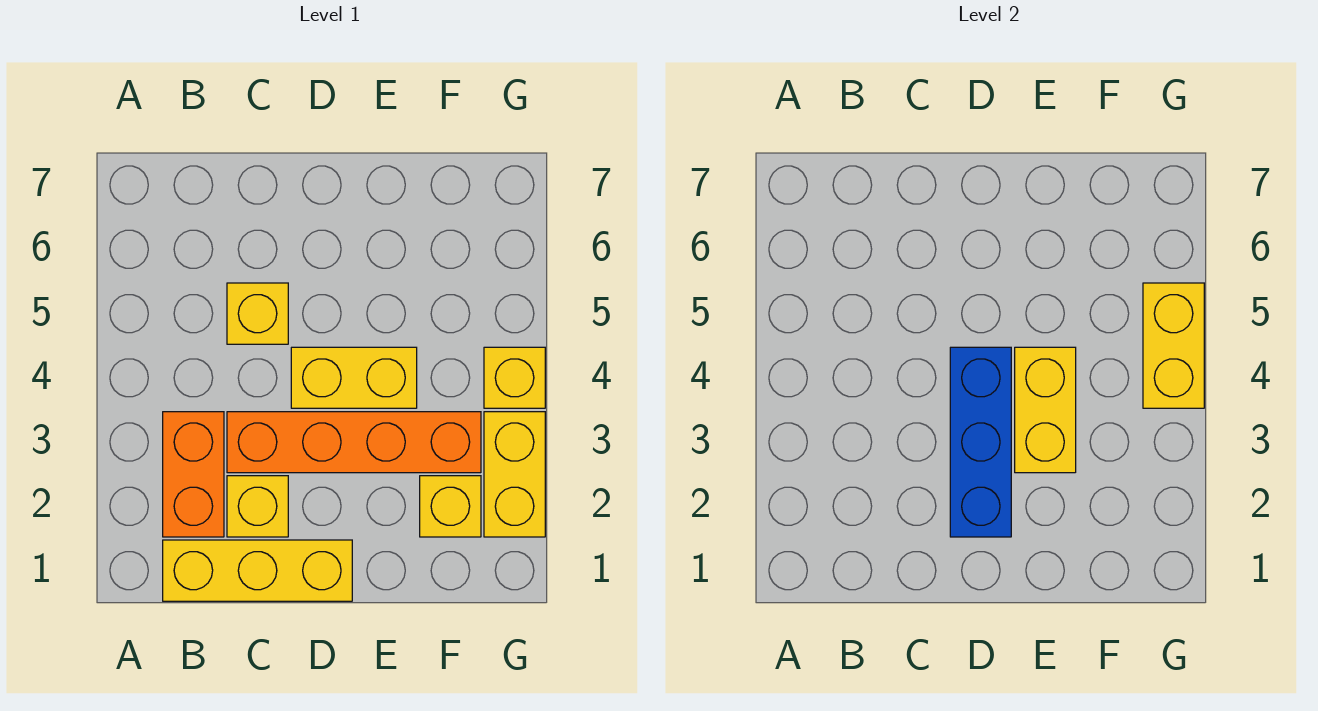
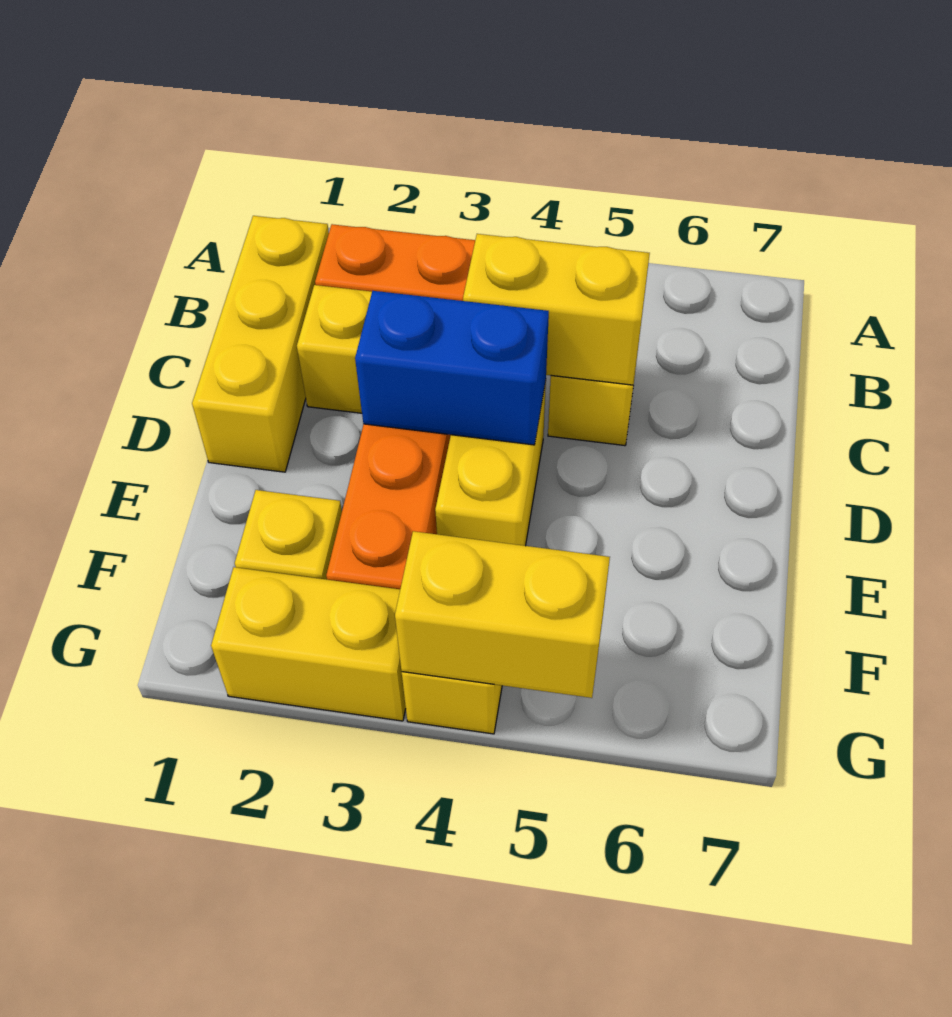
blue 1x3 brick [950,347,1011,537] -> blue 1x2 brick [355,291,549,445]
yellow 1x2 brick [1015,347,1076,473] -> yellow 1x2 brick moved to [463,234,650,385]

